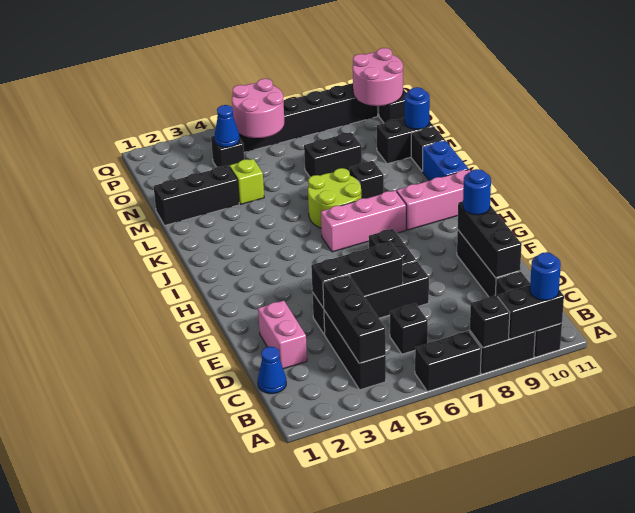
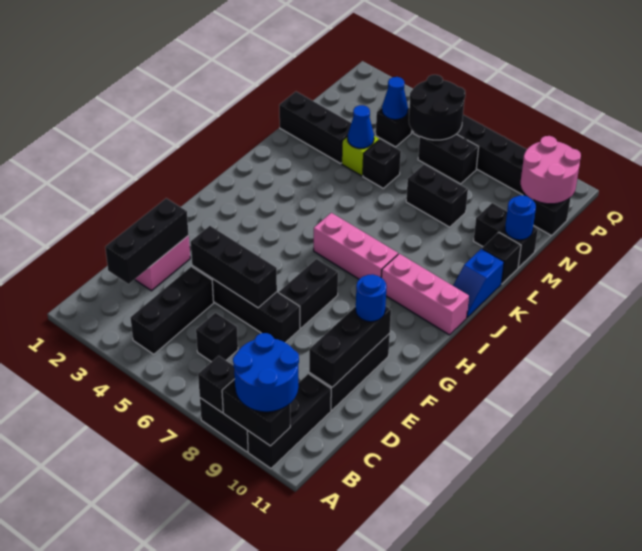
black 1x2 brick [415,331,481,391] -> black 1x2 brick moved to [418,134,479,184]
blue 1x1 round brick [530,252,561,300] -> blue 2x2 round brick [233,333,299,412]
black 1x3 brick [323,275,386,363] -> black 1x3 brick moved to [105,198,189,284]
blue 1x1 cone [258,347,286,394] -> blue 1x1 cone moved to [348,105,374,149]
lime 2x2 round brick [308,168,361,228] -> none
blue 1x2 brick [423,141,469,181] -> blue 1x2 slope [453,249,504,317]
black 1x1 brick [350,161,384,199] -> black 1x1 brick moved to [363,139,401,188]
pink 2x2 round brick [232,79,284,138] -> black 2x2 round brick [409,75,465,140]

